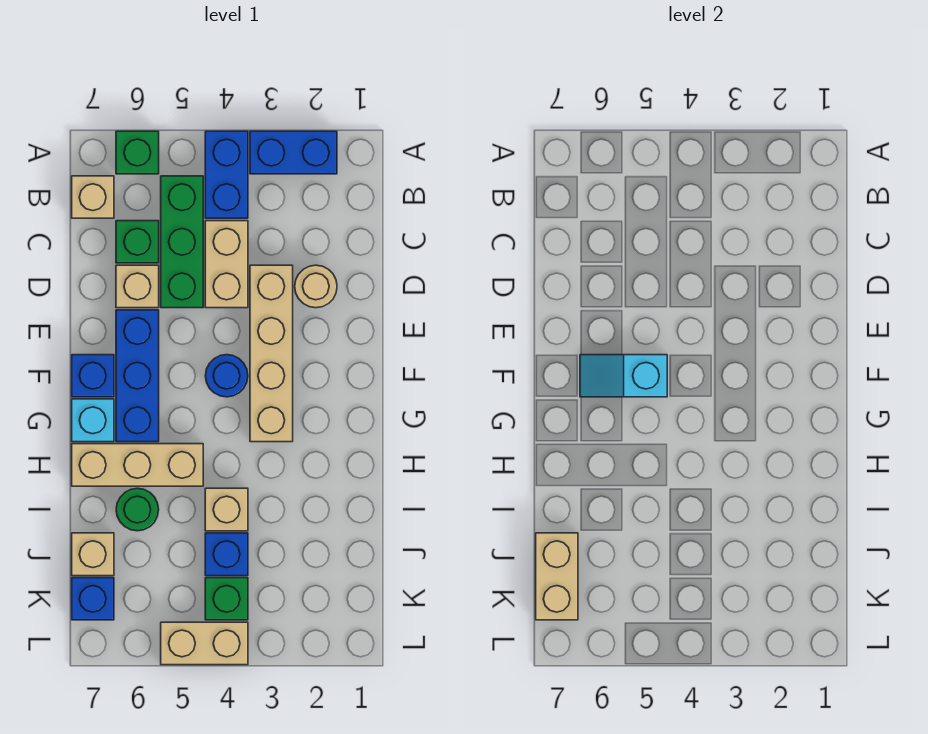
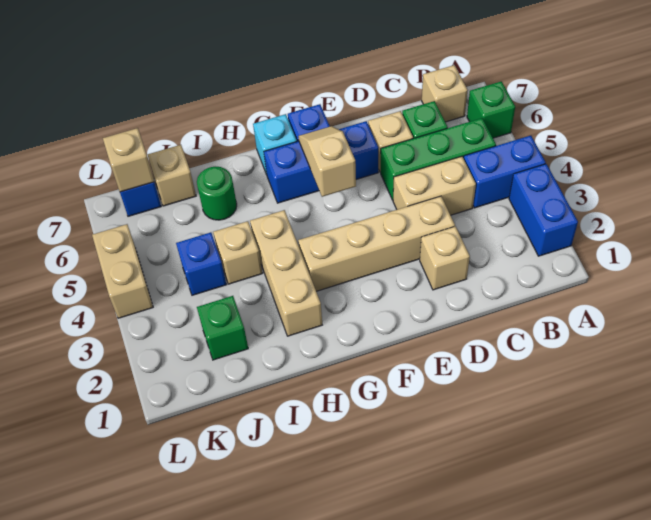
tan 1x1 round brick [295,265,337,308] -> tan 1x1 brick [420,226,470,290]
blue 1x1 round brick [205,355,248,397] -> none
cyan 1x2 slope [580,355,667,397] -> tan 1x2 slope [298,126,356,197]
tan 1x3 brick [72,444,203,486] -> tan 1x3 brick moved to [250,210,322,336]
tan 1x2 brick [536,533,578,620] -> tan 1x1 brick [103,128,154,192]
green 1x1 brick [205,578,248,620] -> green 1x1 brick moved to [197,296,248,360]

